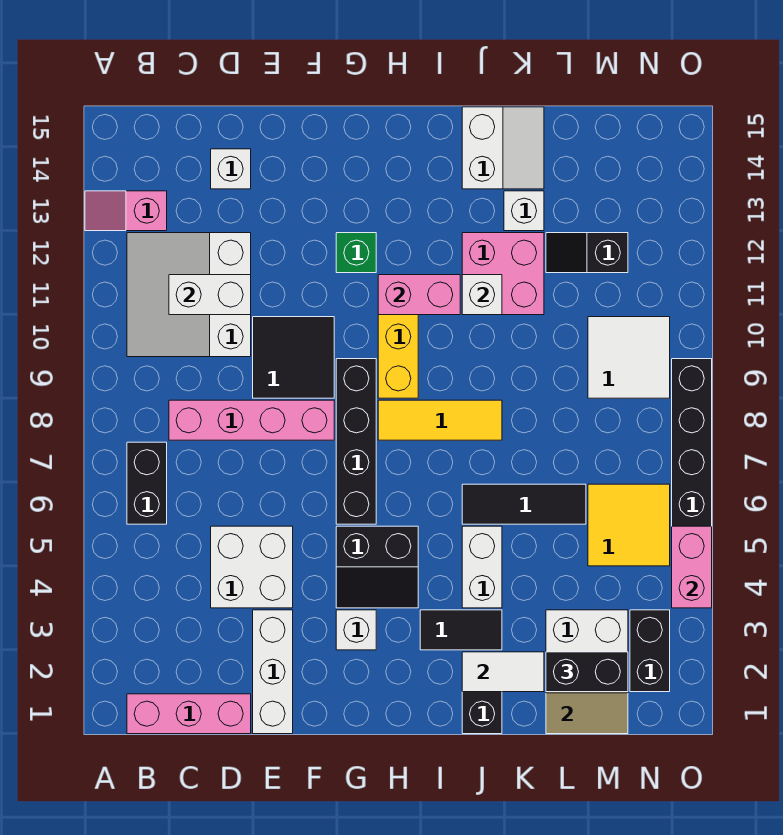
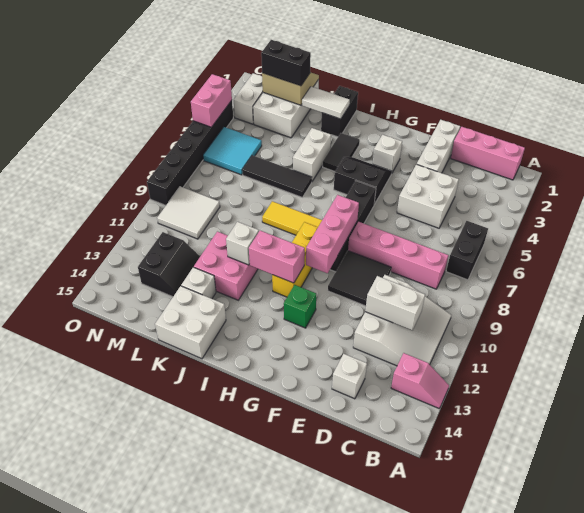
none -> pink 1x3 brick [306,195,359,273]
black 1x2 tile [420,610,502,650] -> black 1x2 tile turned to [323,133,360,171]
white 2x2 slope [462,107,544,189] -> white 2x2 brick [155,286,226,359]
black 1x2 slope [546,233,628,273] -> black 2x2 slope [138,232,200,297]
yellow 2x2 tile [588,484,670,566] -> cyan 2x2 tile [203,127,262,175]
black 1x2 brick [630,610,670,692] -> white 1x2 brick [234,73,263,124]

